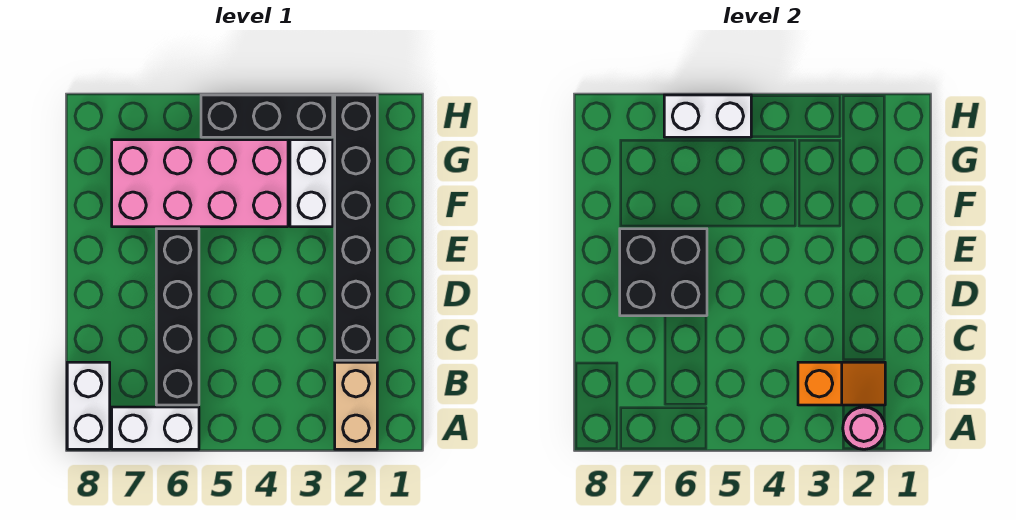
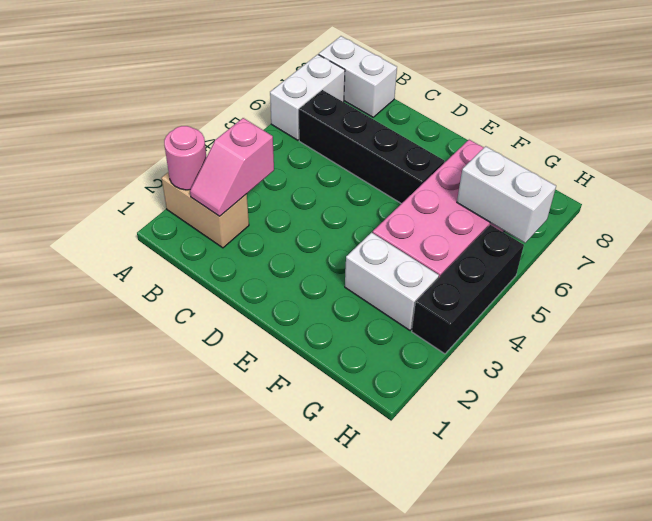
orange 1x2 slope [798,362,885,405] -> pink 1x2 slope [190,118,274,216]
black 1x6 brick [335,95,377,360] -> none
black 2x2 brick [620,229,707,316] -> none
white 1x2 brick [664,95,751,137] -> white 1x2 brick turned to [457,146,556,243]

